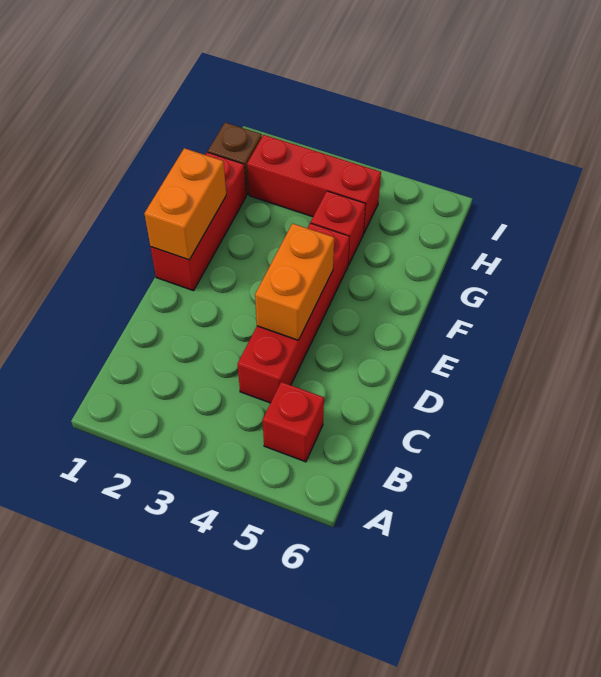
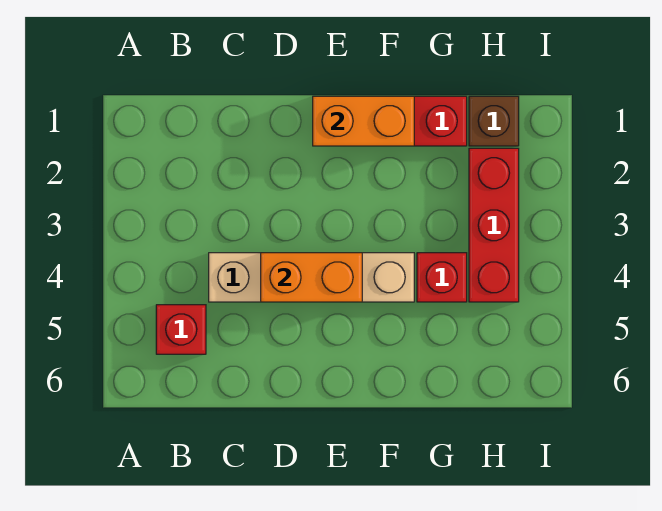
red 1x4 brick [238,223,350,403] -> tan 1x4 brick [209,253,414,302]

